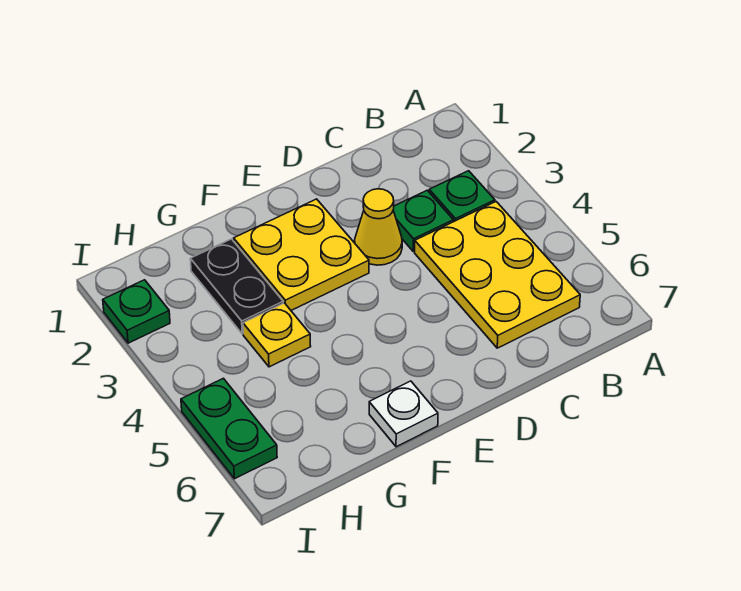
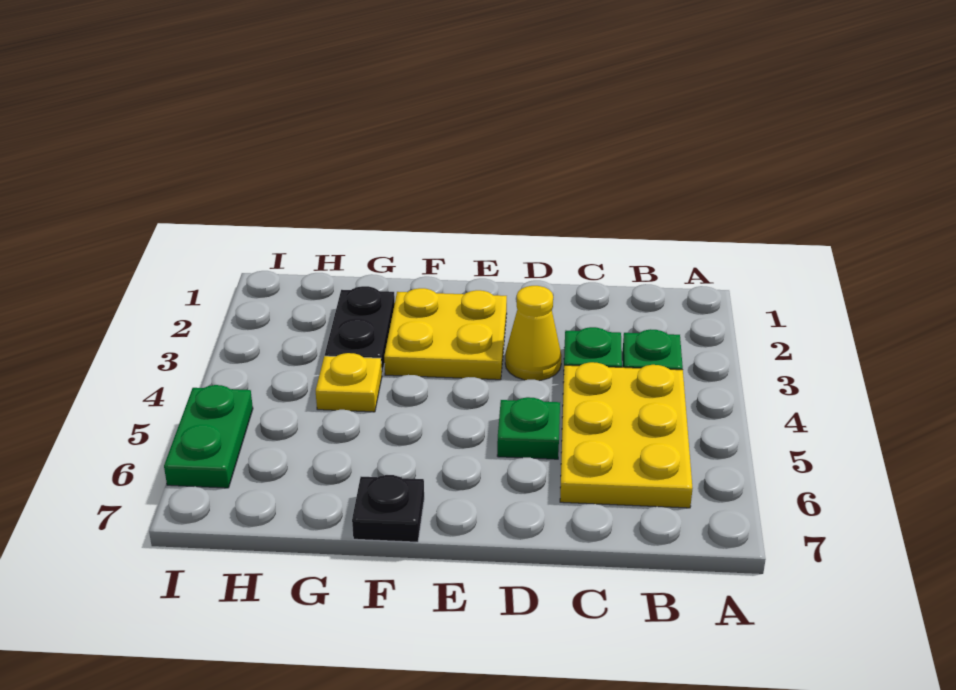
white 1x1 plate [369,381,438,447] -> black 1x1 plate [352,475,424,542]
green 1x1 plate [103,280,170,343] -> green 1x1 plate moved to [497,397,560,459]

